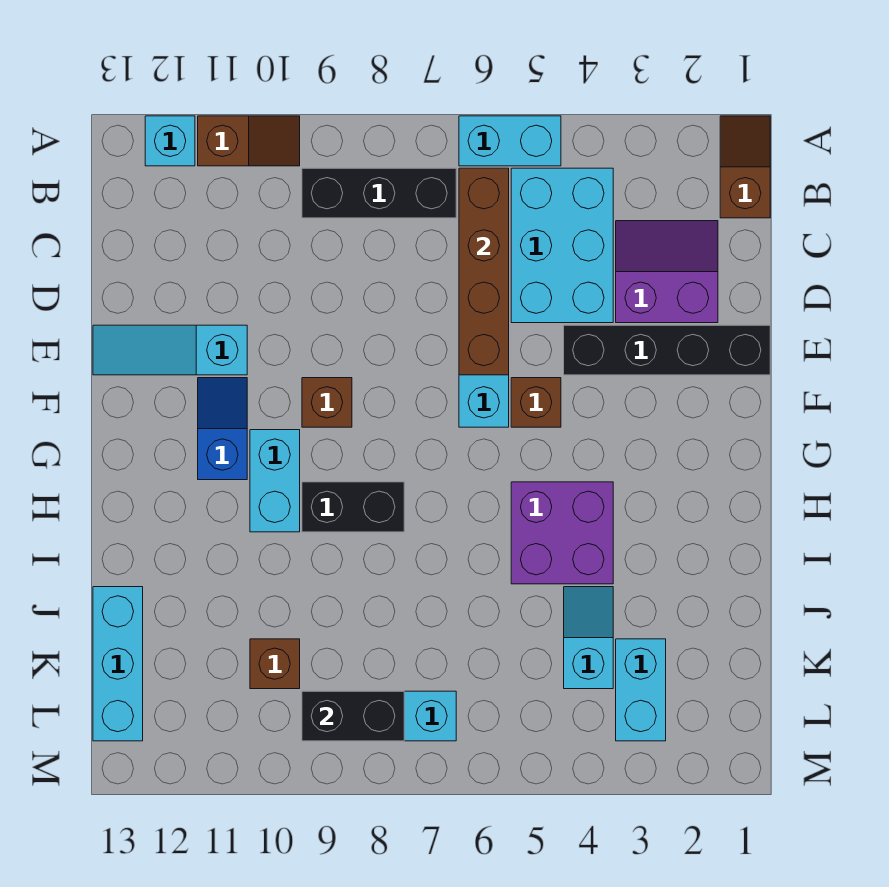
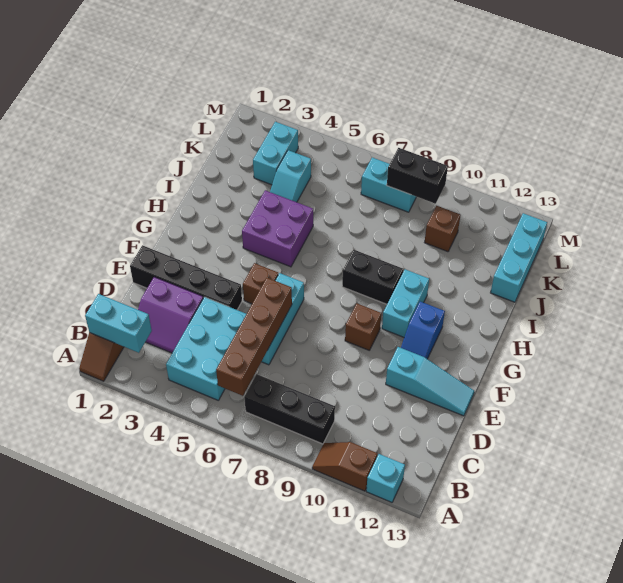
cyan 1x2 brick [459,116,561,166] -> cyan 1x2 brick moved to [85,294,152,353]

